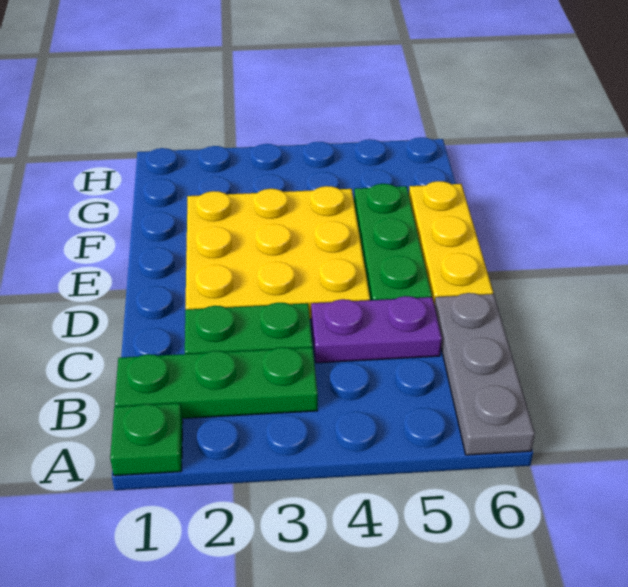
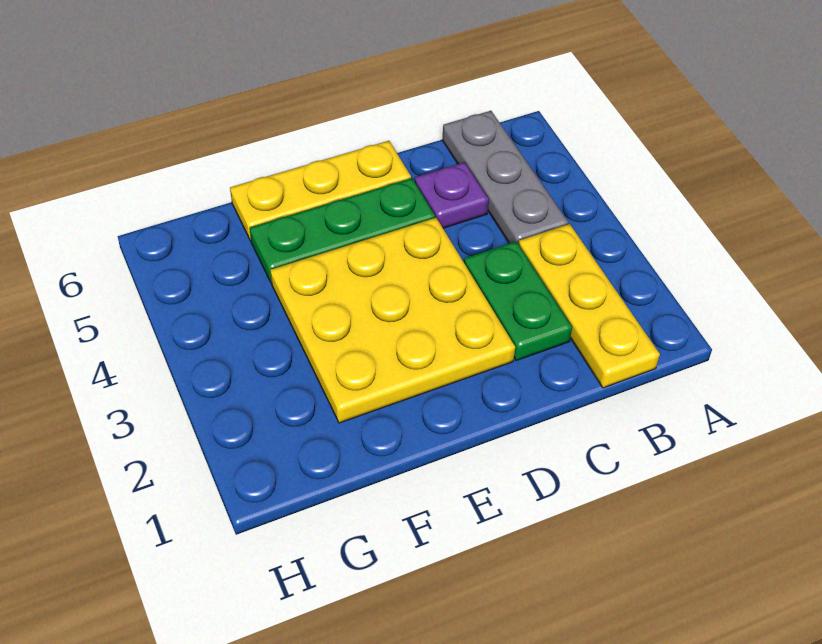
green 1x1 plate [110,403,183,476] -> none
grey 1x3 plate [434,293,535,455] -> grey 1x3 plate turned to [442,111,568,244]
green 1x3 plate [115,347,318,418] -> yellow 1x3 plate [519,224,660,388]
purple 1x2 plate [311,296,442,363] -> purple 1x1 plate [415,162,489,228]

